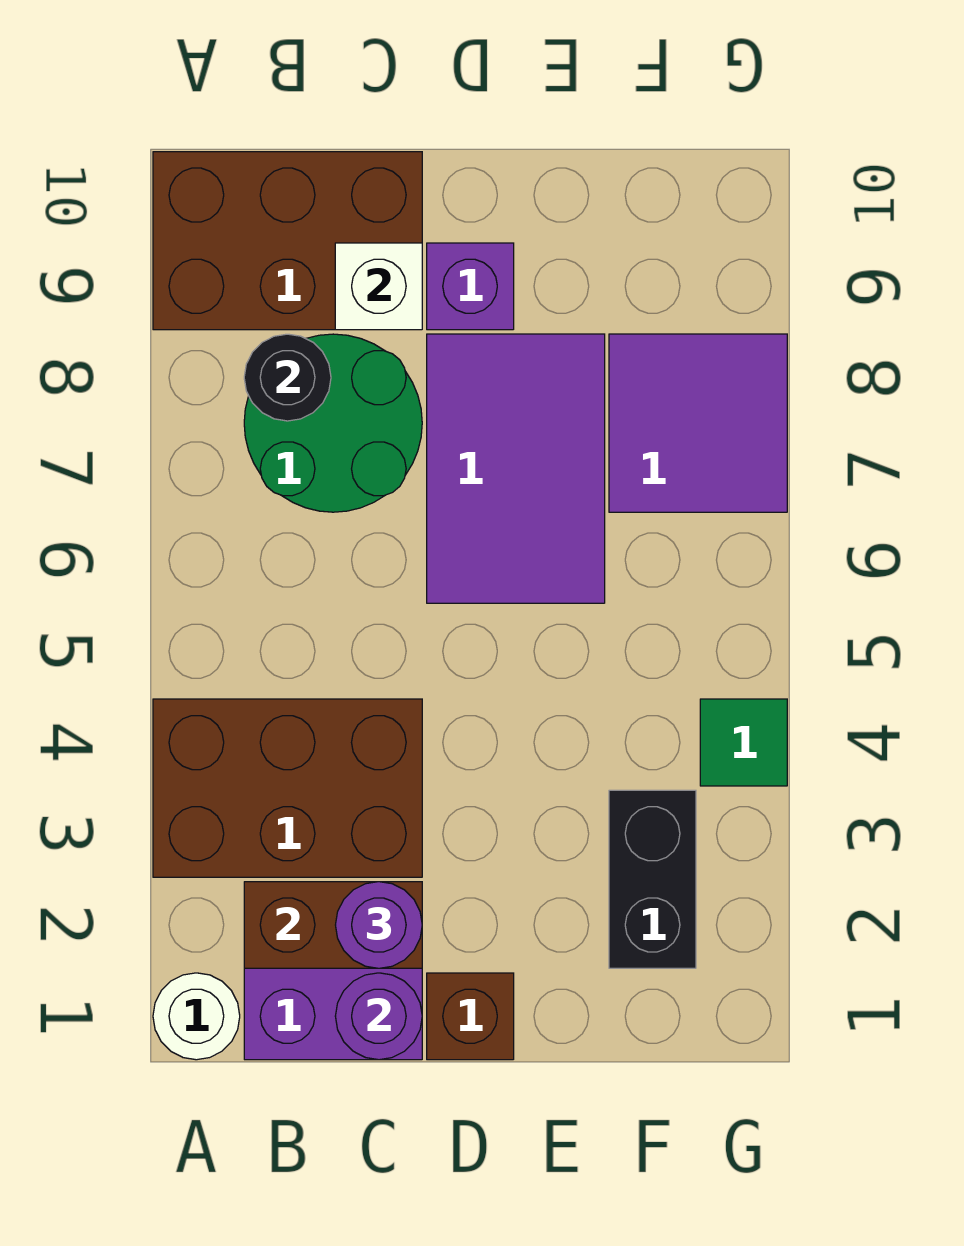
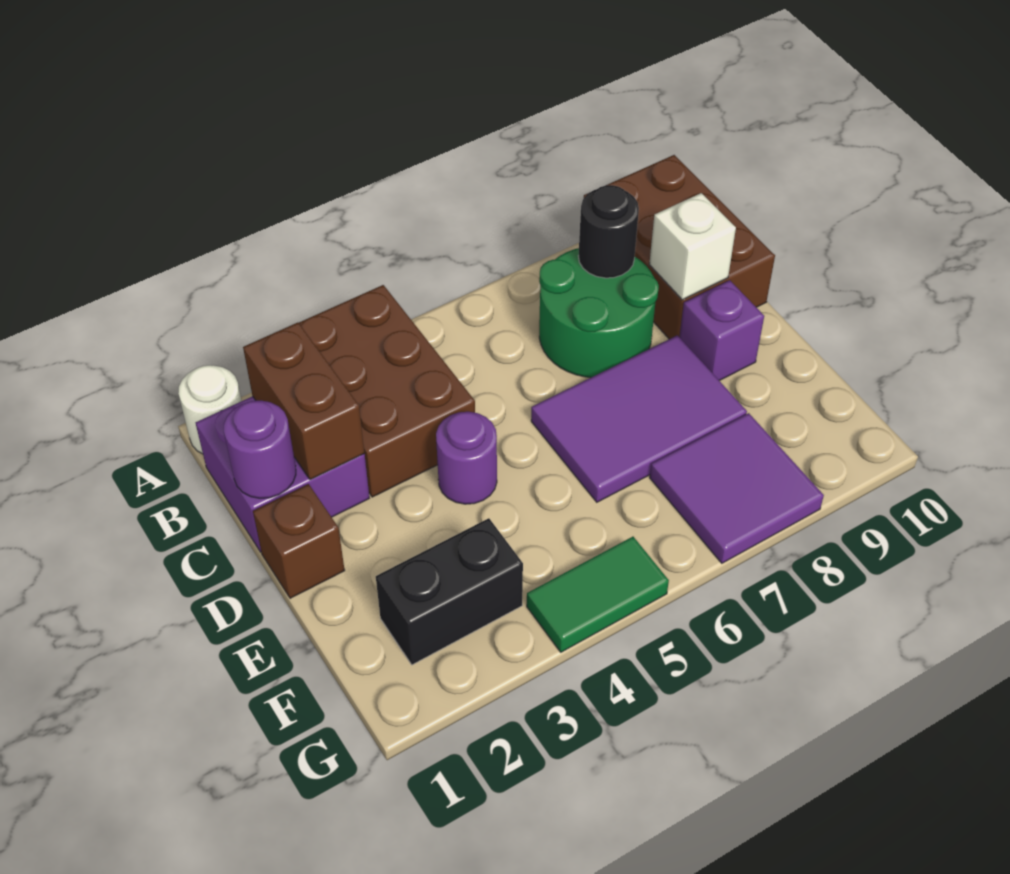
purple 1x1 round brick [336,882,422,968] -> purple 1x1 round brick moved to [436,412,497,504]
green 1x1 tile [700,699,787,786] -> green 1x2 tile [527,537,669,652]

